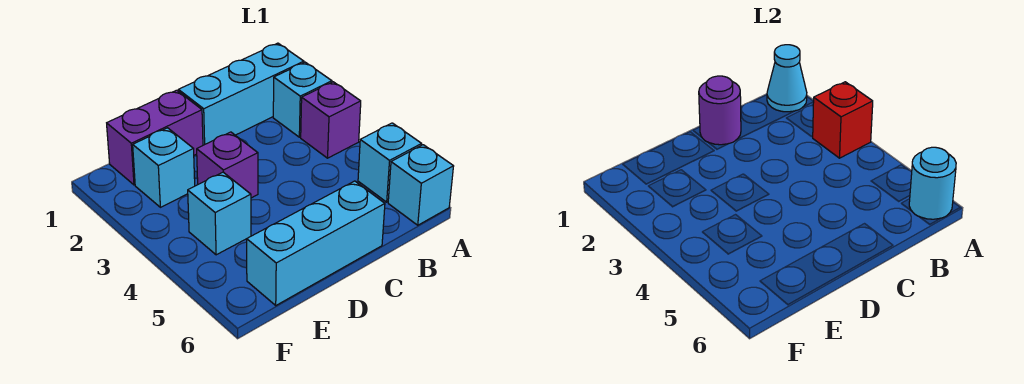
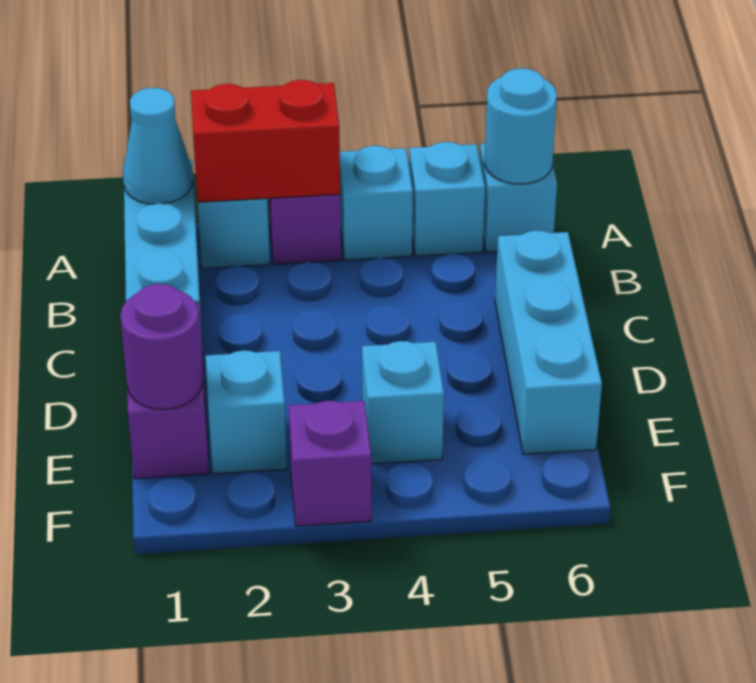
red 1x1 brick [813,82,873,158] -> red 1x2 brick [191,80,340,202]
none -> cyan 1x1 brick [340,146,413,260]
purple 1x1 round brick [699,76,741,145] -> purple 1x1 round brick moved to [120,284,203,409]
purple 1x1 brick [197,132,258,198] -> purple 1x1 brick moved to [289,401,371,526]

